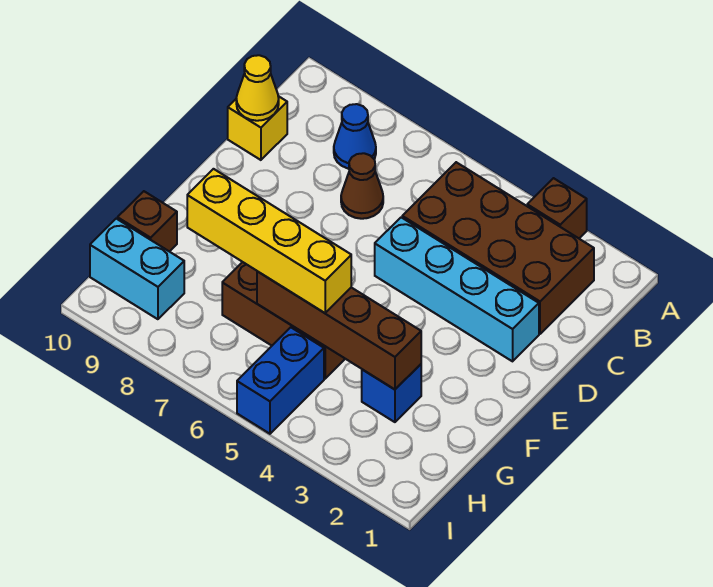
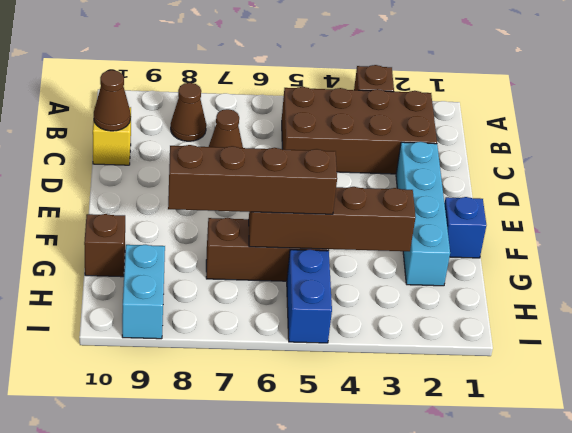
blue 1x1 cone [334,104,376,169] -> brown 1x1 cone [171,83,206,141]
yellow 1x1 cone [236,55,279,121] -> brown 1x1 cone [94,70,131,131]
cyan 1x4 brick [375,217,539,361] -> cyan 1x4 brick turned to [396,142,450,286]
blue 1x1 brick [362,364,421,422] -> blue 1x1 brick moved to [444,197,486,258]
yellow 1x4 brick [187,169,351,313] -> brown 1x4 brick [168,145,337,214]
cyan 1x2 brick [90,219,184,319] -> cyan 1x2 brick turned to [122,245,165,339]

